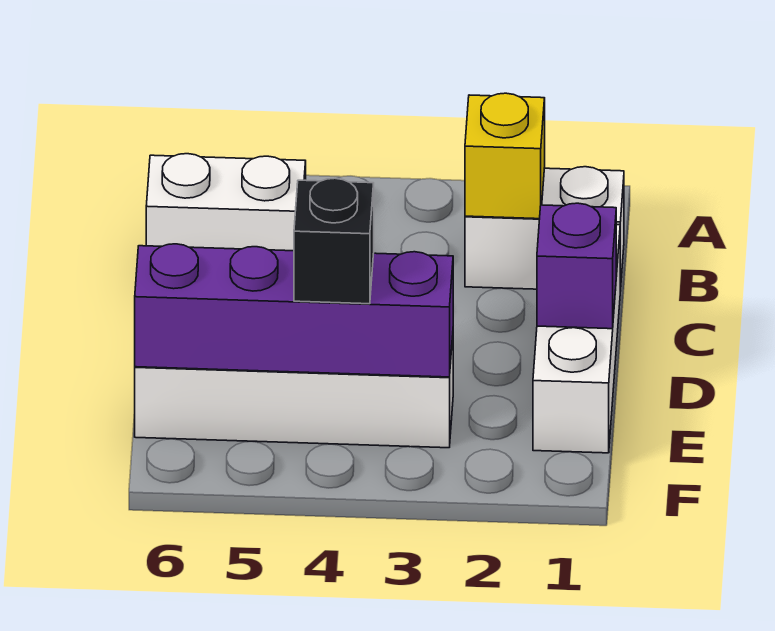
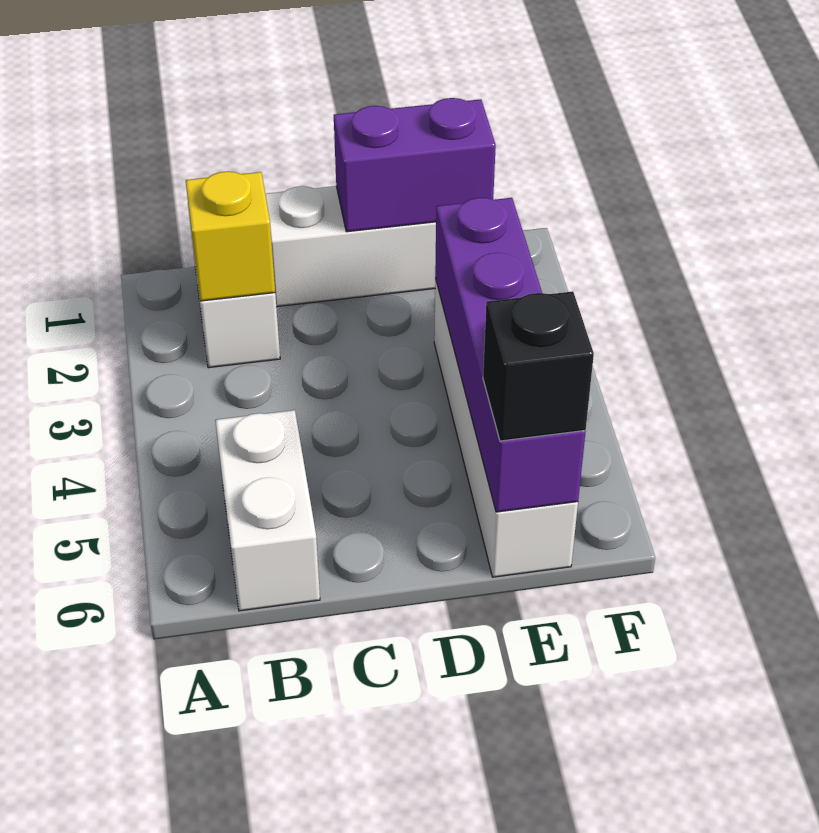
purple 1x1 brick [537,203,616,329] -> purple 1x2 brick [334,98,496,232]
black 1x1 brick [294,178,374,304] -> black 1x1 brick moved to [483,291,594,441]

